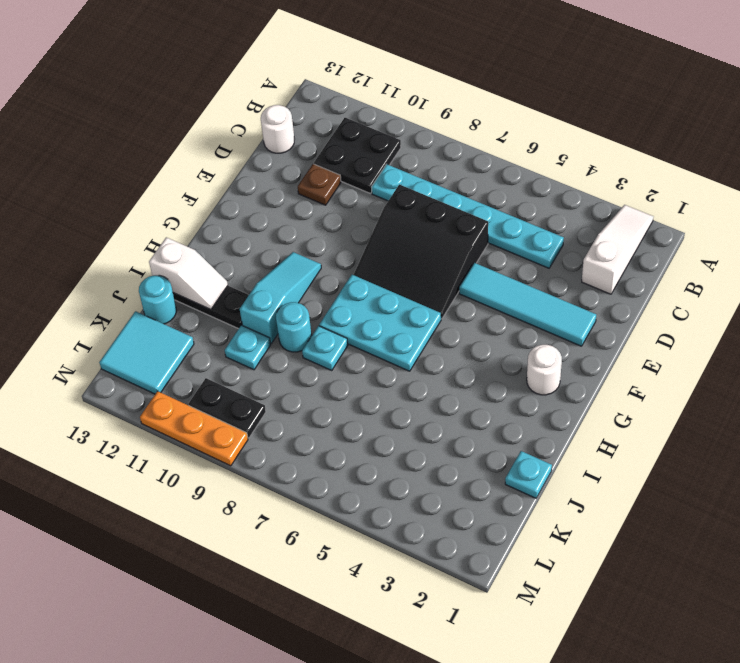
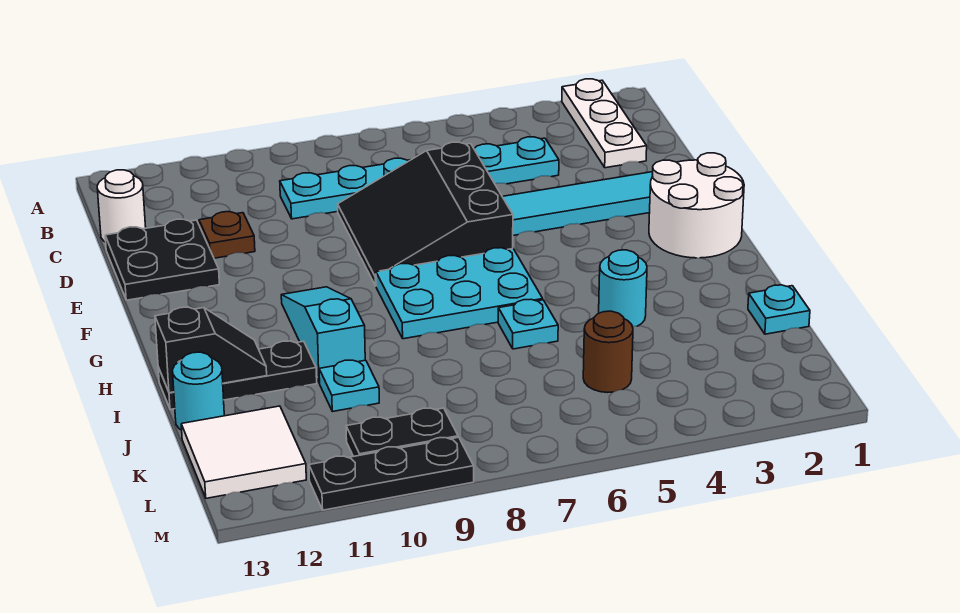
white 1x3 slope [582,205,653,294] -> white 1x3 plate [562,79,647,168]
black 2x2 plate [314,118,401,194] -> black 2x2 plate moved to [105,219,219,300]
black 3x3 slope [354,184,488,319] -> black 3x3 slope turned to [338,142,513,286]
white 1x1 round brick [527,345,562,395] -> white 2x2 round brick [649,153,744,258]
cyan 1x1 plate [302,326,348,370] -> cyan 1x1 plate moved to [498,299,558,349]
cyan 1x1 round brick [276,302,312,352] -> cyan 1x1 round brick moved to [599,250,647,327]
white 1x2 slope [149,237,228,310] -> black 1x2 slope [155,307,267,393]
none -> brown 1x1 round brick [583,311,633,392]
cyan 2x2 tile [99,311,194,394] -> white 2x2 tile [181,406,306,498]
orange 1x3 plate [140,391,248,466] -> black 1x3 plate [309,437,474,510]

